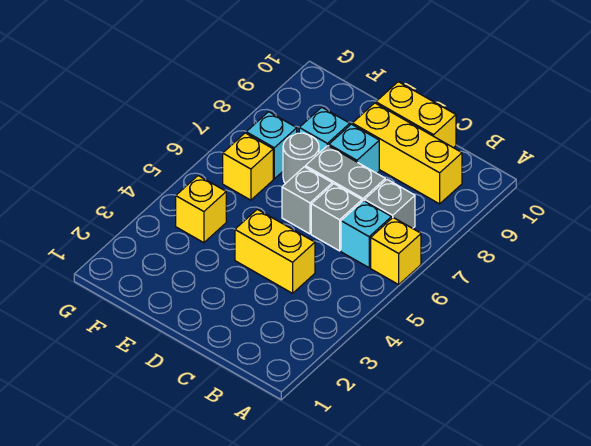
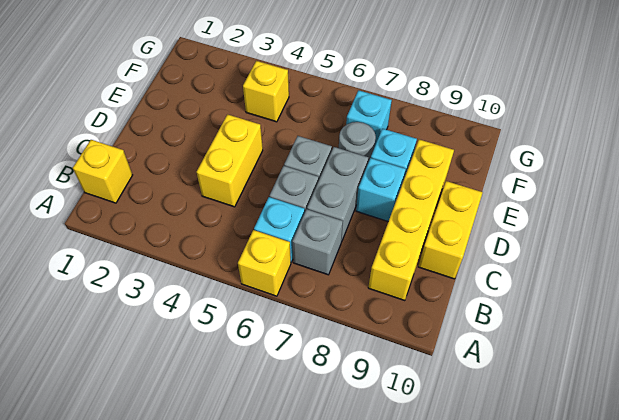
yellow 1x3 brick [352,103,462,204] -> yellow 1x4 brick [368,139,454,301]
yellow 1x1 brick [223,133,273,200] -> yellow 1x1 brick moved to [73,140,133,203]

